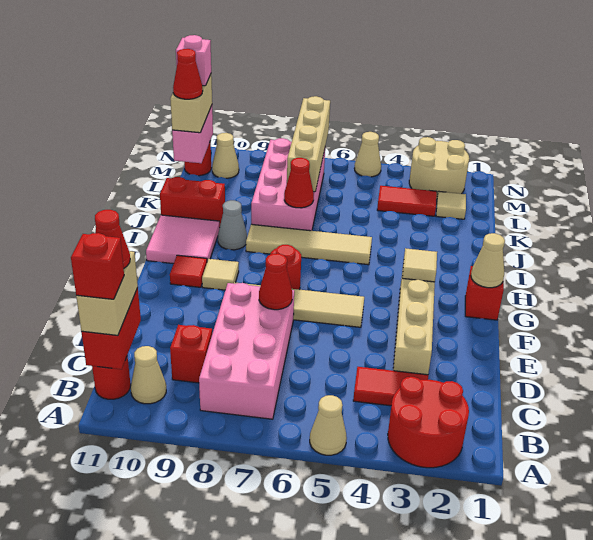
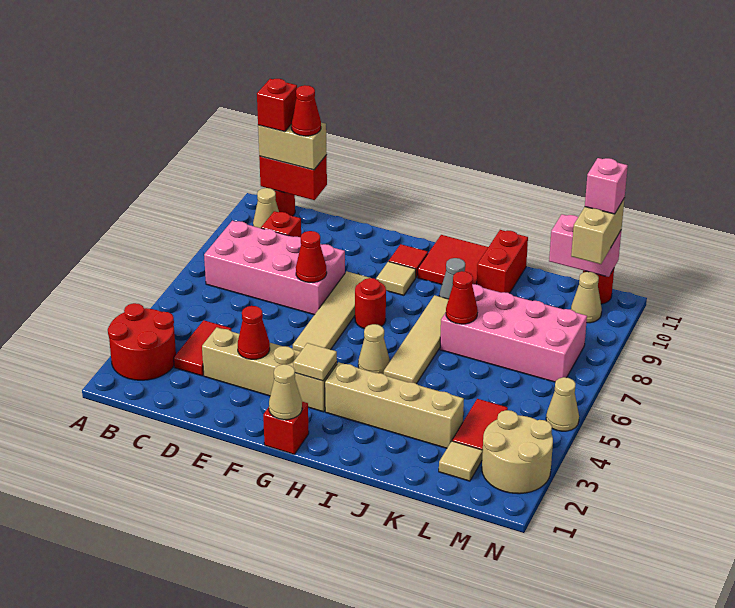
tan 1x1 cone [310,395,347,455] -> tan 1x1 cone moved to [358,324,390,374]
pink 2x2 tile [146,215,220,264] -> red 2x2 tile [418,235,488,285]
tan 1x4 brick [287,96,330,192] -> tan 1x4 brick moved to [325,362,464,448]
tan 1x2 brick [170,74,212,133] -> tan 1x2 brick turned to [571,198,625,264]
red 1x1 cone [173,49,203,99] -> red 1x1 cone moved to [238,306,270,359]

